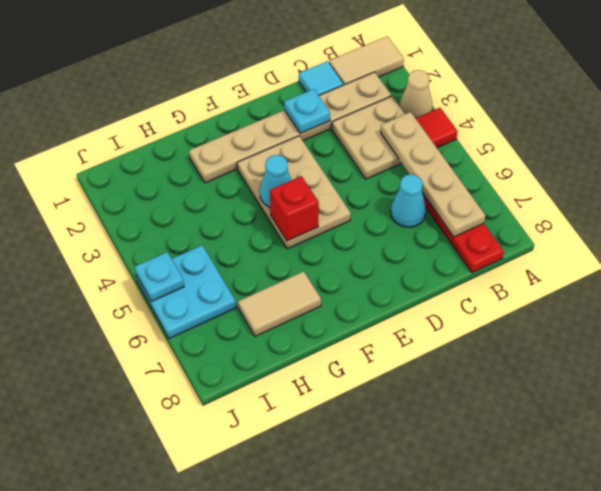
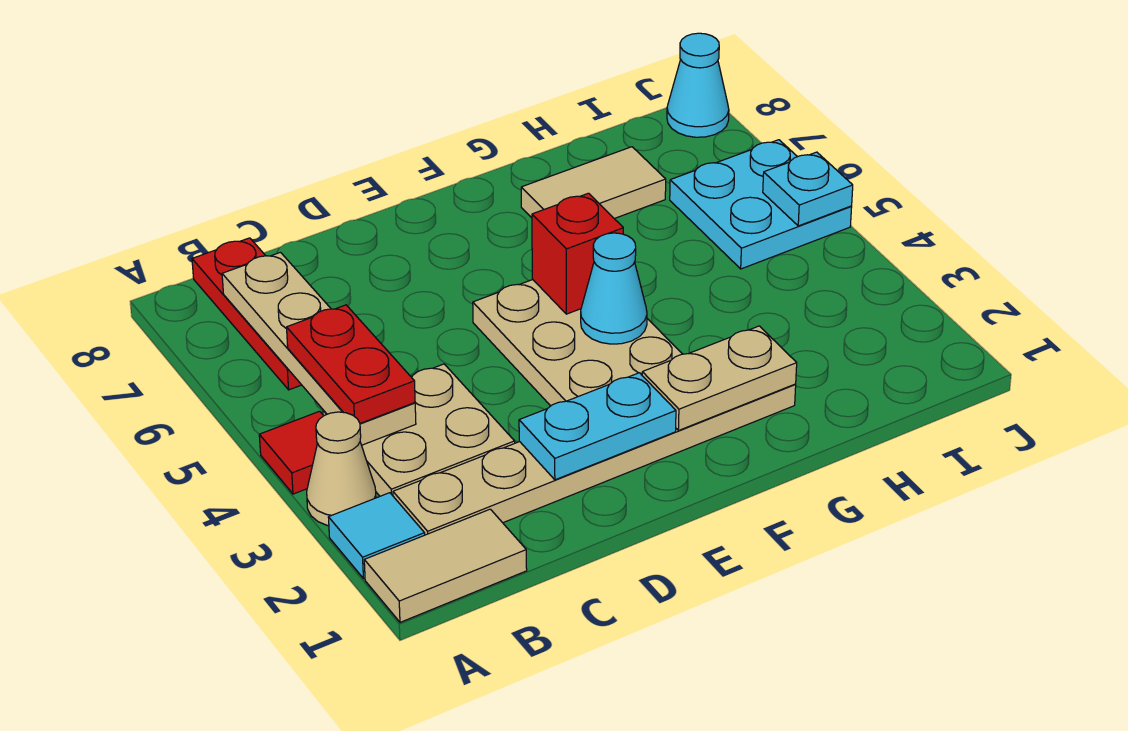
none -> red 1x2 plate [287,305,415,423]
cyan 1x1 tile [299,61,344,96] -> cyan 1x1 tile moved to [328,493,425,579]
cyan 1x1 cone [391,174,426,227] -> cyan 1x1 cone moved to [667,33,729,137]
cyan 1x1 plate [284,89,330,134] -> cyan 1x2 plate [519,373,676,480]
none -> tan 1x2 plate [642,326,797,431]

